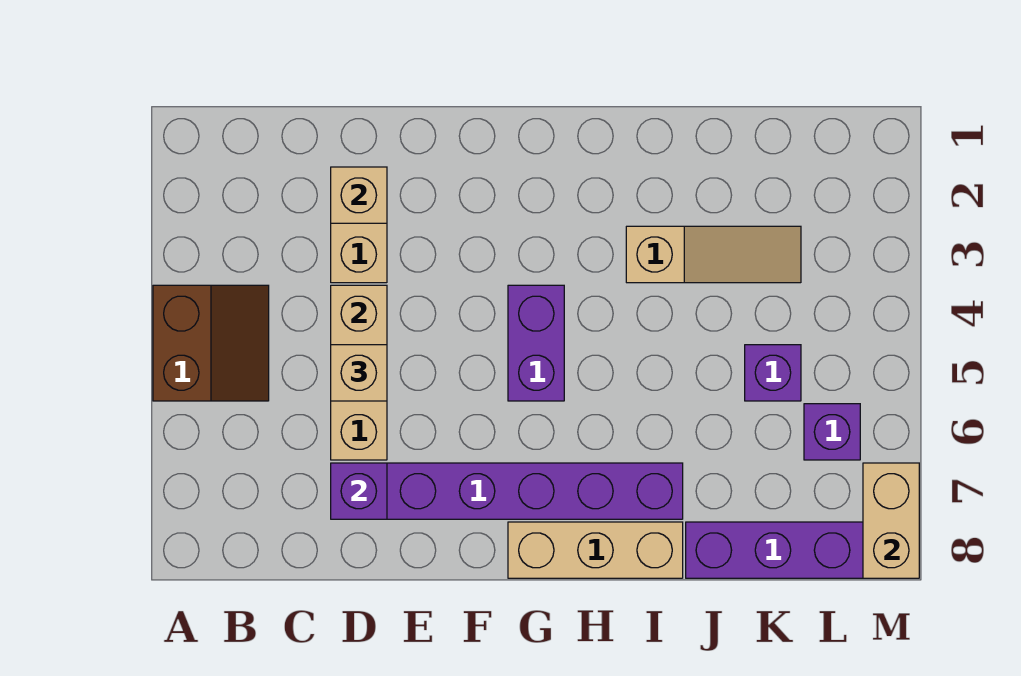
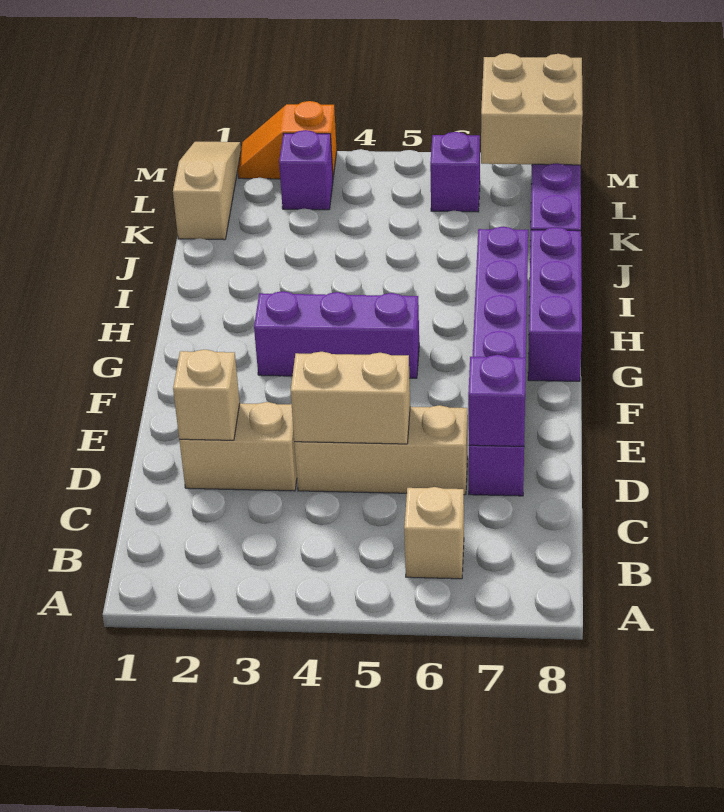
brown 2x2 slope [153,285,269,401] -> none
tan 1x1 brick [331,345,387,401] -> tan 1x1 brick moved to [404,487,464,579]
purple 1x2 brick [508,285,564,401] -> purple 1x3 brick [254,291,419,378]
tan 1x3 brick [508,522,683,578] -> purple 1x3 brick [528,227,582,381]
tan 1x3 slope [626,226,801,283] -> tan 1x3 slope moved to [173,142,241,240]
purple 1x1 brick [745,345,801,401] -> purple 1x1 brick moved to [279,130,333,210]
none -> orange 1x2 slope [238,101,337,179]
tan 1x2 brick [863,463,919,578] -> tan 2x2 brick [481,53,583,165]

